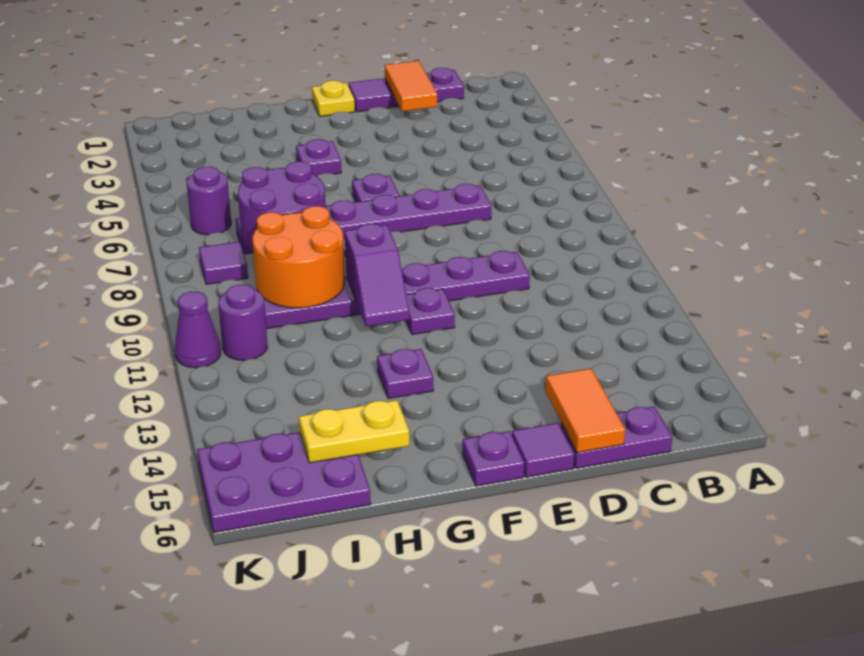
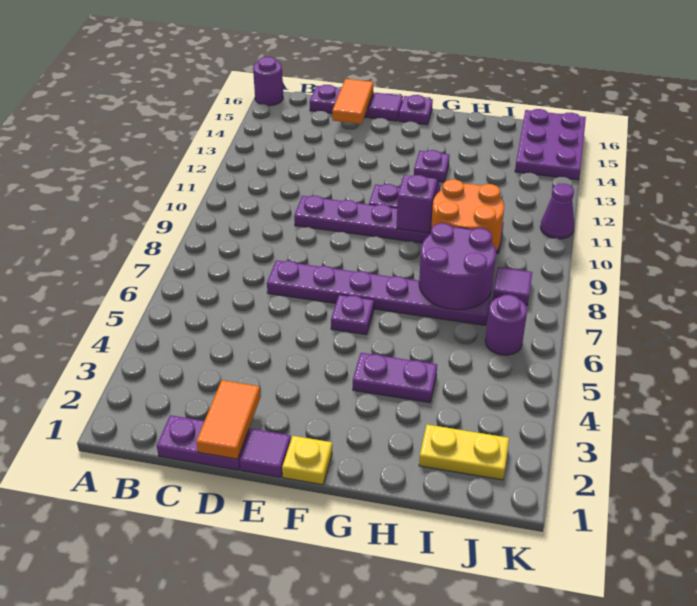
purple 1x1 plate [296,139,341,176] -> purple 1x2 plate [353,353,437,403]
yellow 1x2 plate [299,400,409,463] -> yellow 1x2 plate moved to [419,425,509,480]
purple 2x3 plate [197,432,371,532] -> purple 2x3 plate turned to [515,109,586,180]
purple 1x1 round brick [218,285,268,360] -> purple 1x1 round brick moved to [253,57,283,106]

